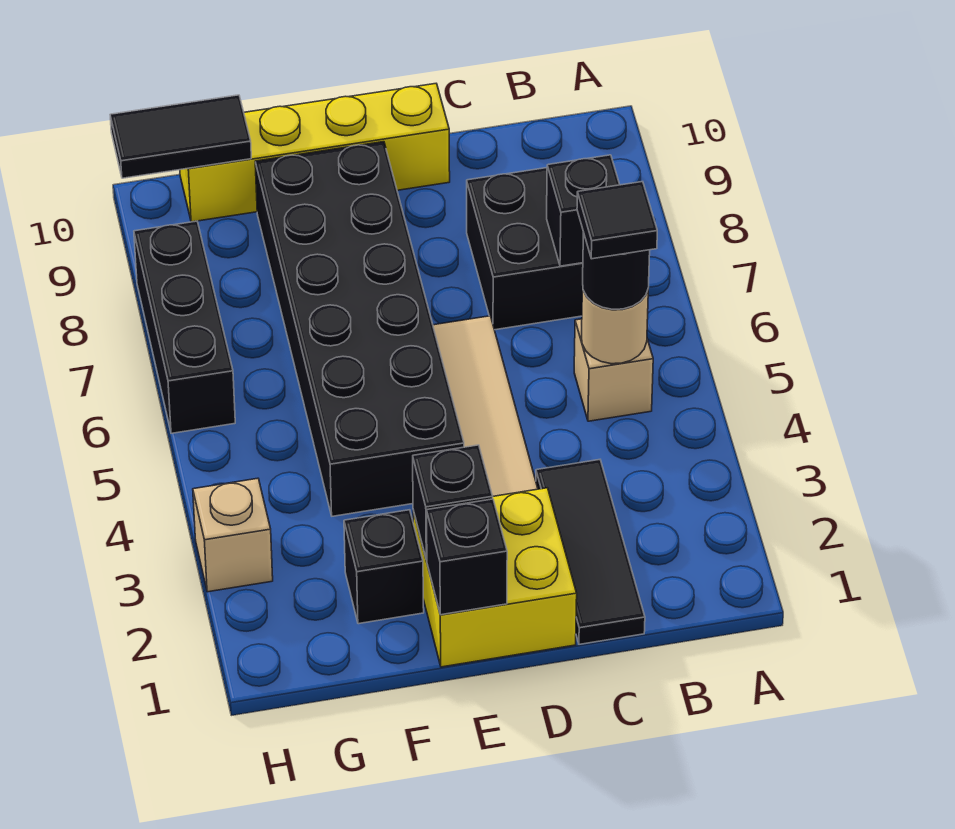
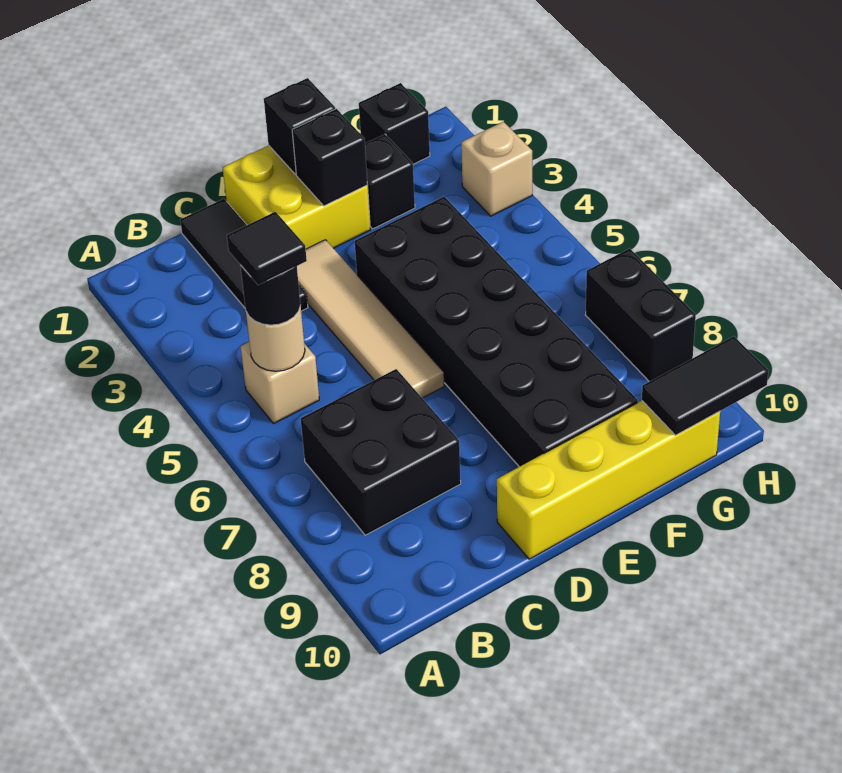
black 1x1 brick [547,155,620,266] -> black 1x1 brick moved to [359,83,430,164]
black 1x3 brick [134,221,235,433] -> black 1x2 brick [585,248,696,382]

